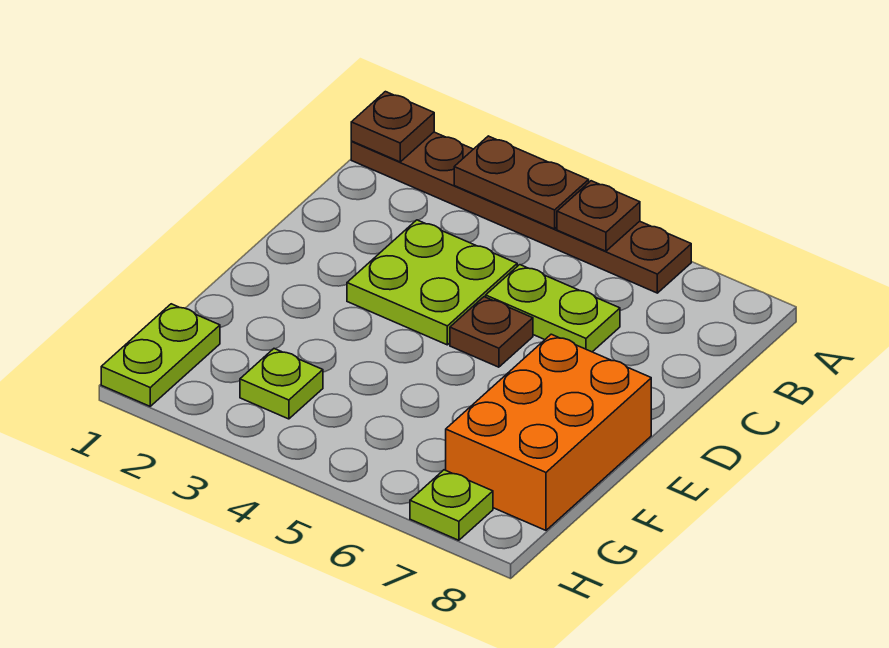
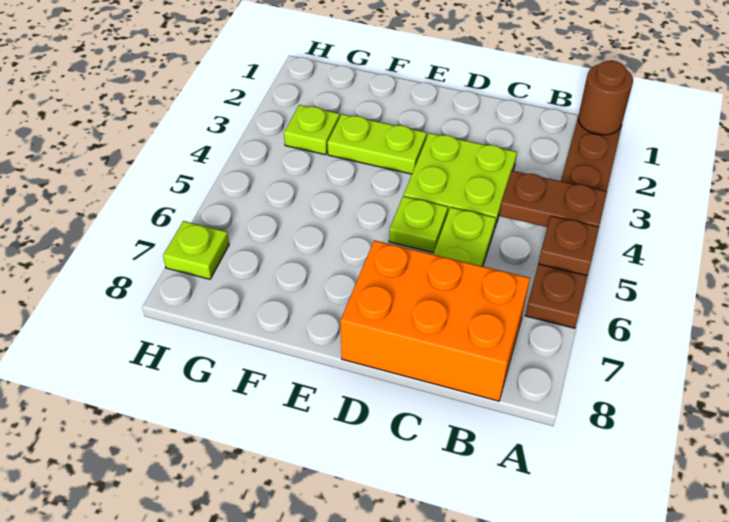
brown 1x1 plate [351,92,434,162] -> brown 1x1 round brick [578,61,633,135]
brown 1x2 plate [454,136,589,229] -> brown 1x2 plate turned to [499,171,607,227]
brown 1x1 plate [450,297,533,367] -> lime 1x1 plate [389,196,448,253]
orange 2x3 brick [446,334,651,530] -> orange 2x3 brick moved to [341,240,530,401]
lime 1x2 plate [101,304,220,406] -> lime 1x2 plate moved to [327,114,427,174]

